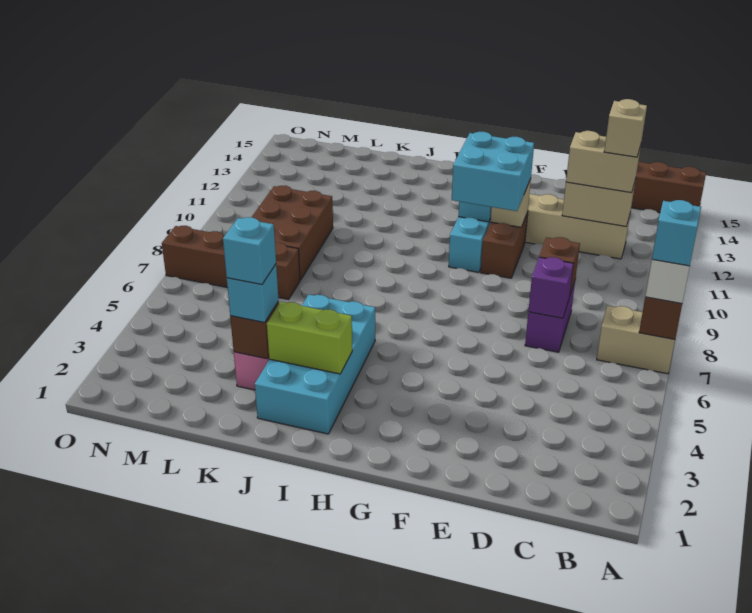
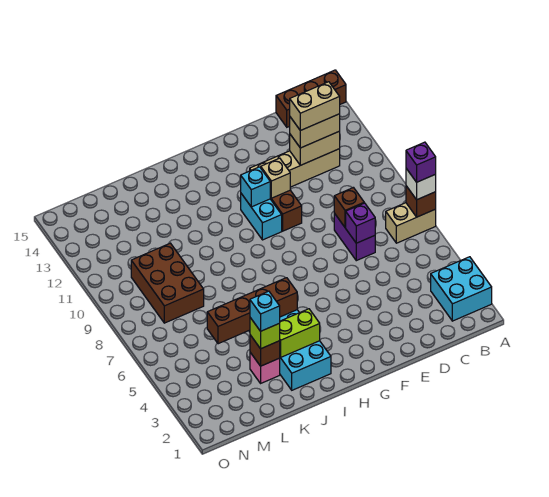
cyan 1x1 brick [652,200,701,266] -> purple 1x1 brick [406,142,436,182]
tan 1x1 brick [604,99,647,157] -> tan 1x2 brick [290,82,340,131]
cyan 2x2 brick [452,132,534,211] -> cyan 2x2 brick moved to [431,257,492,321]
cyan 1x1 brick [227,264,279,323] -> lime 1x1 brick [250,318,280,349]
brown 1x4 brick [162,226,300,299] -> brown 1x4 brick moved to [207,278,297,344]

